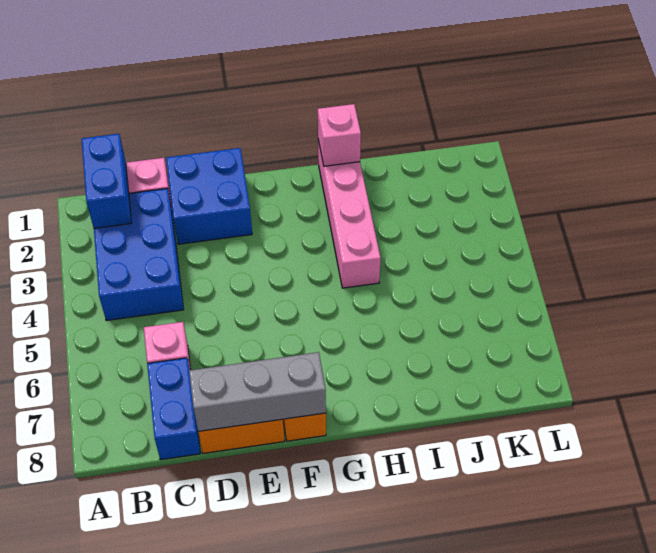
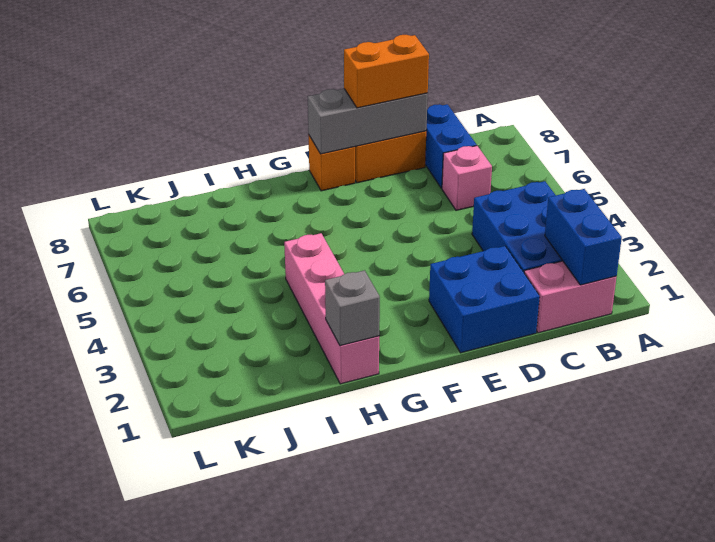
none -> orange 1x2 brick [344,35,429,108]
pink 1x1 brick [318,104,361,166] -> grey 1x1 brick [325,270,380,346]

